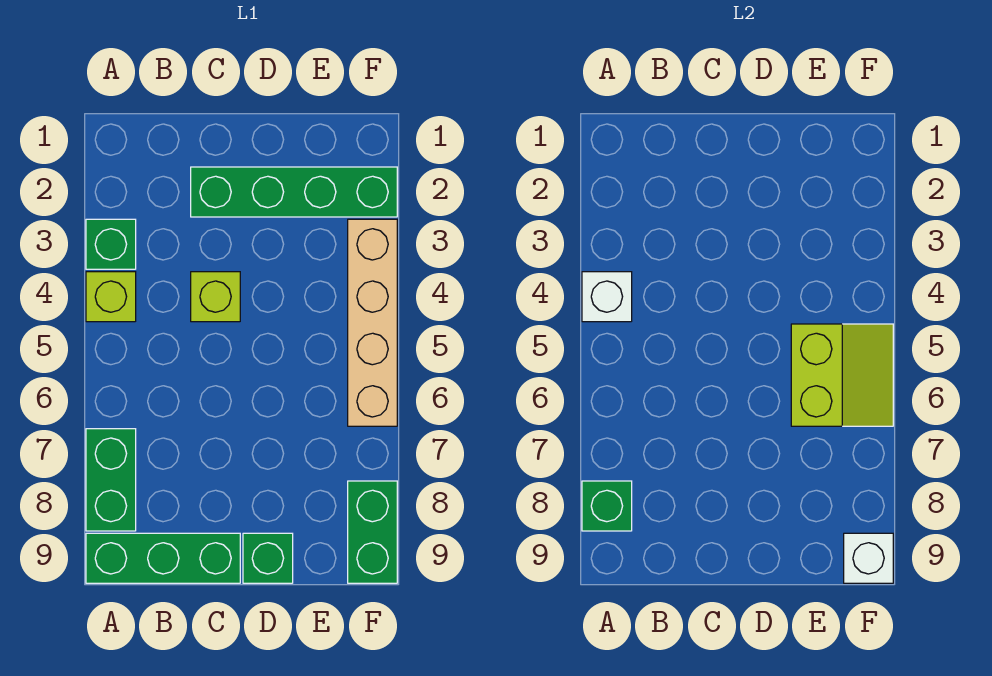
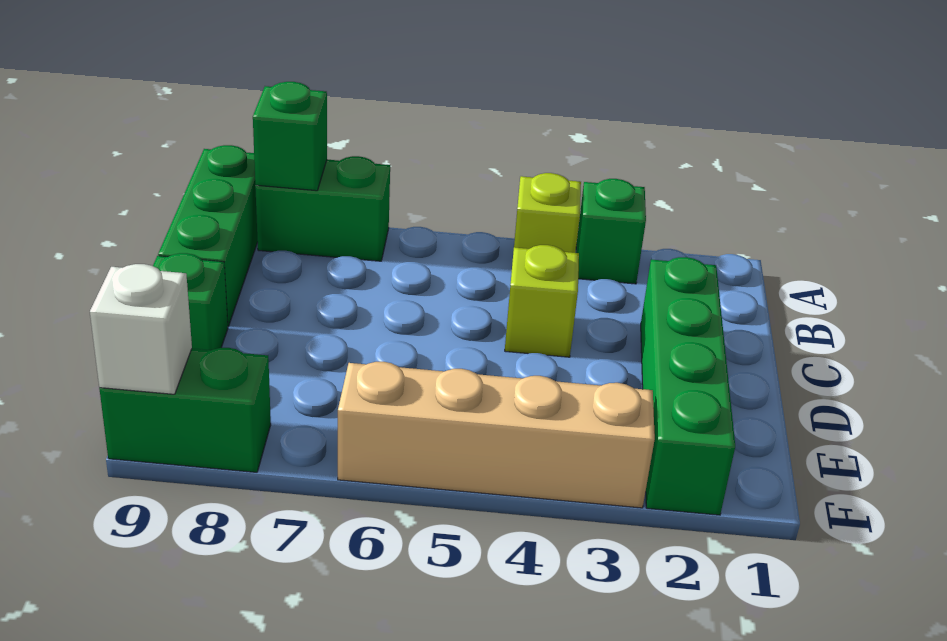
white 1x1 brick [582,272,632,322] -> none
lime 2x2 slope [791,324,893,426] -> none

